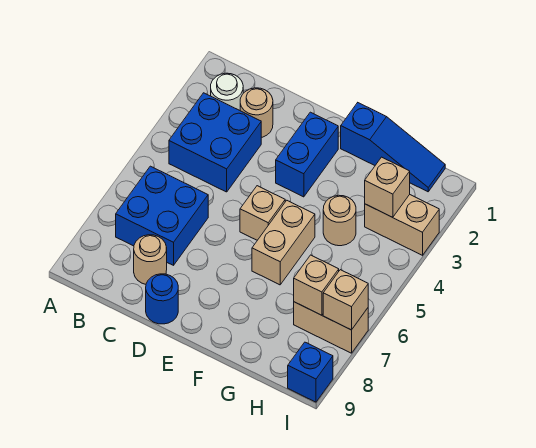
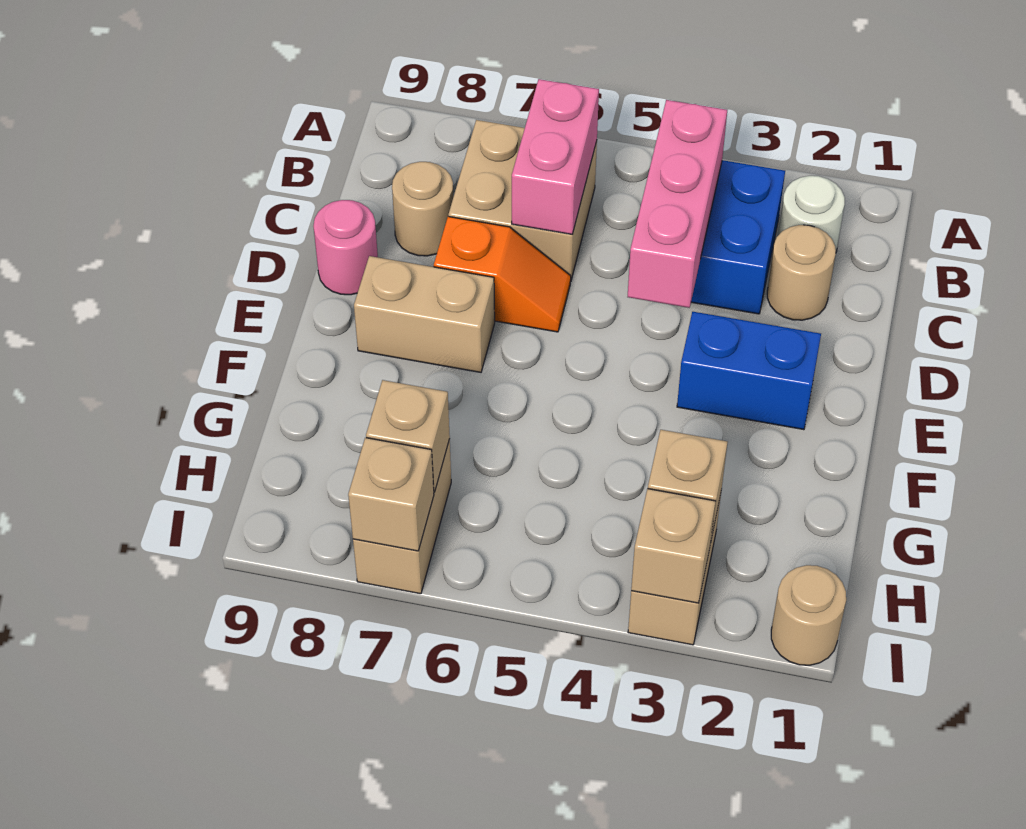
none -> pink 1x3 brick [628,100,727,308]
blue 2x2 brick [116,166,208,265] -> tan 2x2 brick [448,120,597,280]
none -> pink 1x2 brick [512,79,599,234]
none -> orange 1x2 slope [434,217,571,332]
blue 1x1 round brick [146,274,178,324] -> pink 1x1 round brick [313,200,378,295]
tan 1x1 brick [240,186,285,240] -> tan 1x1 brick moved to [631,489,716,603]
blue 1x3 slope [341,103,445,192] -> none
tan 1x2 brick [252,201,315,285] -> tan 1x2 brick moved to [354,256,495,372]
tan 1x1 round brick [323,195,356,246] -> tan 1x1 round brick moved to [771,565,846,665]
blue 1x1 brick [288,342,333,402] -> none

